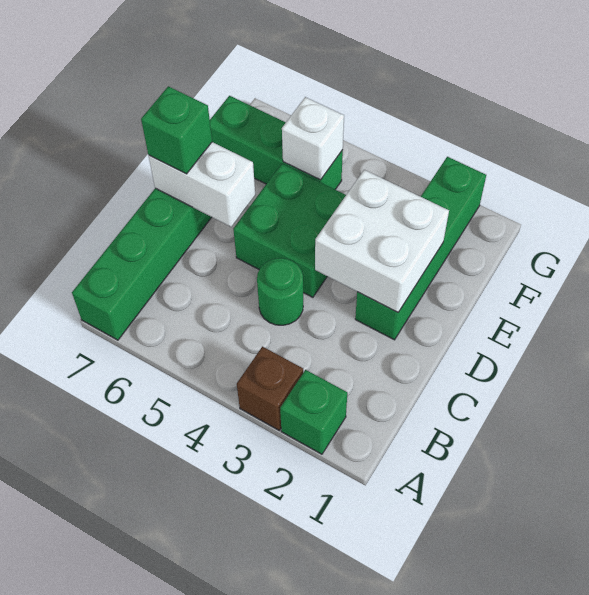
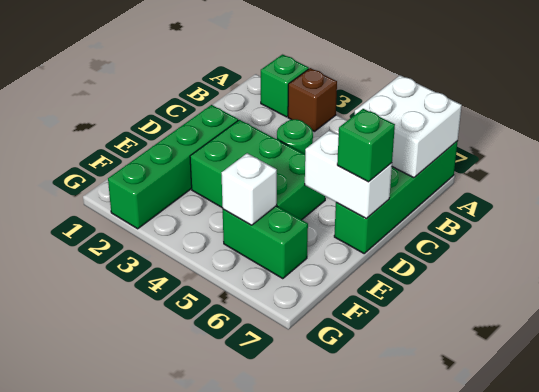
white 2x2 brick [315,170,449,312] -> white 2x2 brick moved to [355,75,462,178]
green 2x2 brick [233,164,346,297] -> green 2x3 brick [190,120,325,220]
green 1x3 brick [210,96,343,189] -> green 1x2 brick [223,206,308,279]

